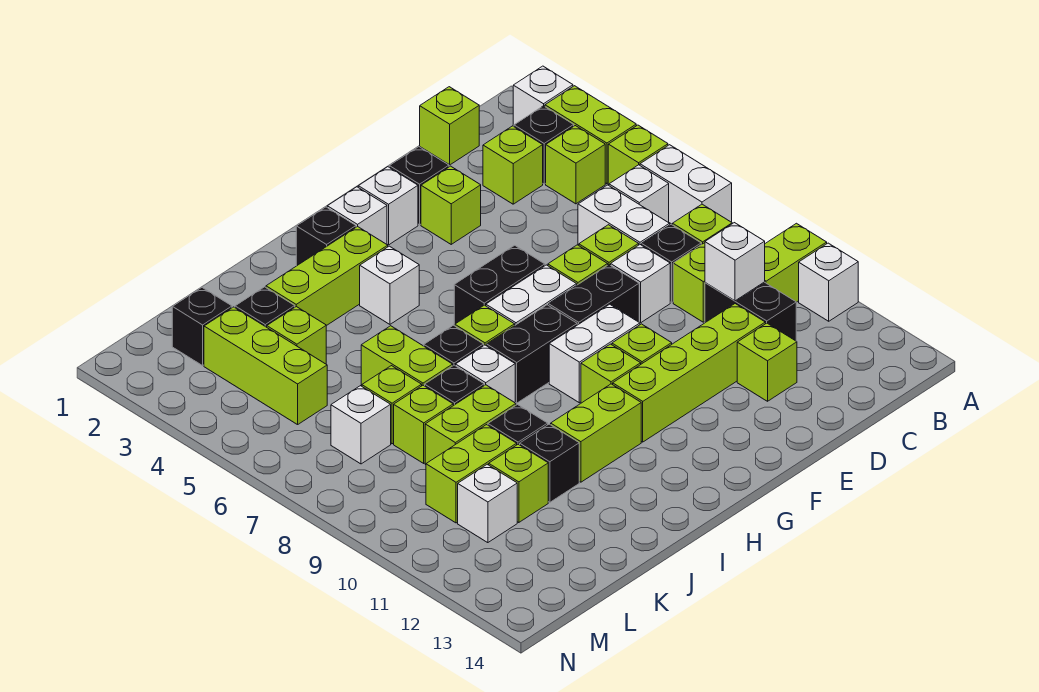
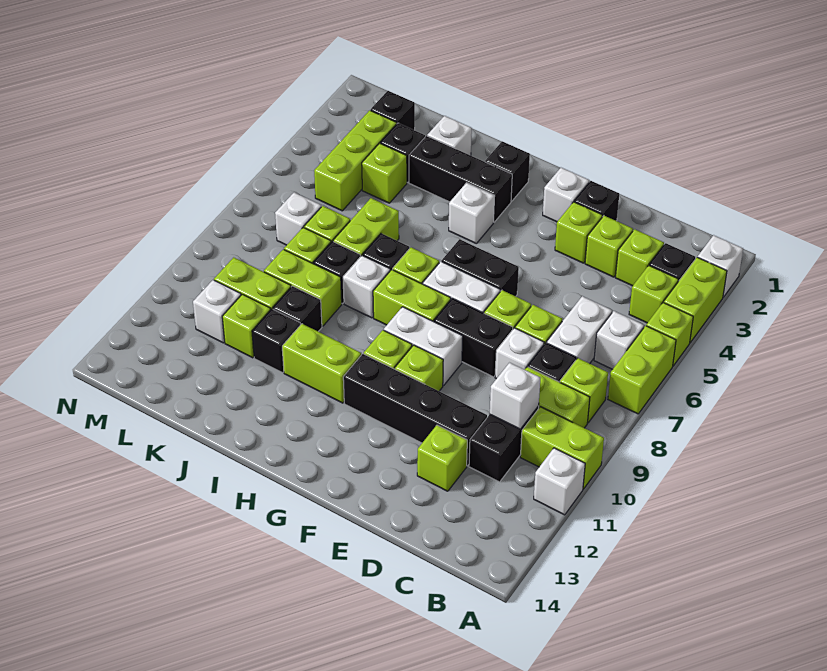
white 1x2 brick [640,145,732,225] -> lime 1x2 brick [608,326,676,414]
lime 1x1 brick [420,87,479,165] -> lime 1x1 brick moved to [585,216,633,277]
lime 1x4 brick [613,304,765,442] -> black 1x4 brick [343,354,487,466]
white 1x1 brick [327,187,387,244] -> white 1x1 brick moved to [427,116,472,155]
black 1x2 brick [487,305,577,403] -> lime 1x2 brick [373,270,451,325]
lime 1x3 brick [266,227,388,326] -> black 1x3 brick [409,136,512,222]

